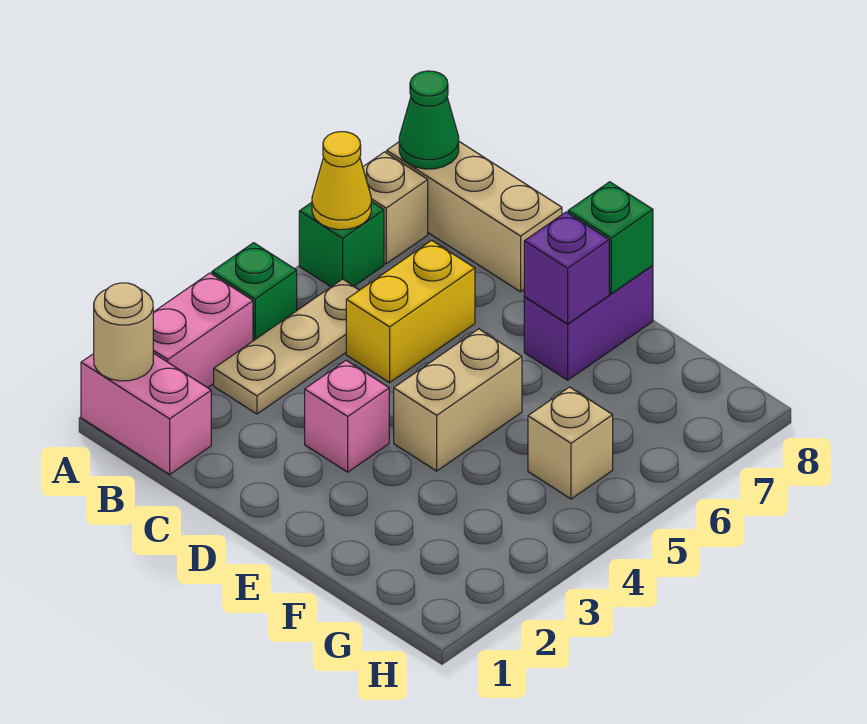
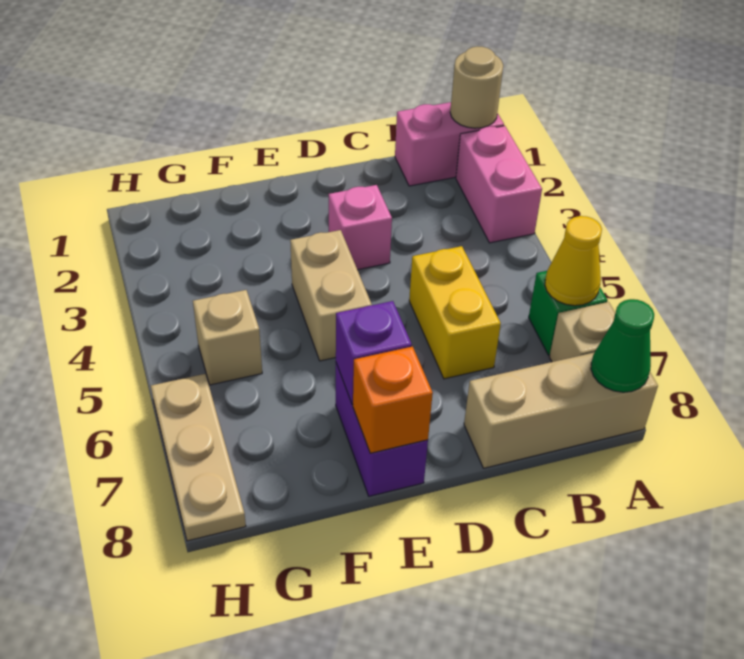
green 1x1 brick [212,243,297,341] -> none
tan 1x3 plate [214,279,359,414] -> tan 1x3 plate moved to [151,374,246,541]
green 1x1 brick [568,182,653,294] -> orange 1x1 brick [353,346,433,453]

